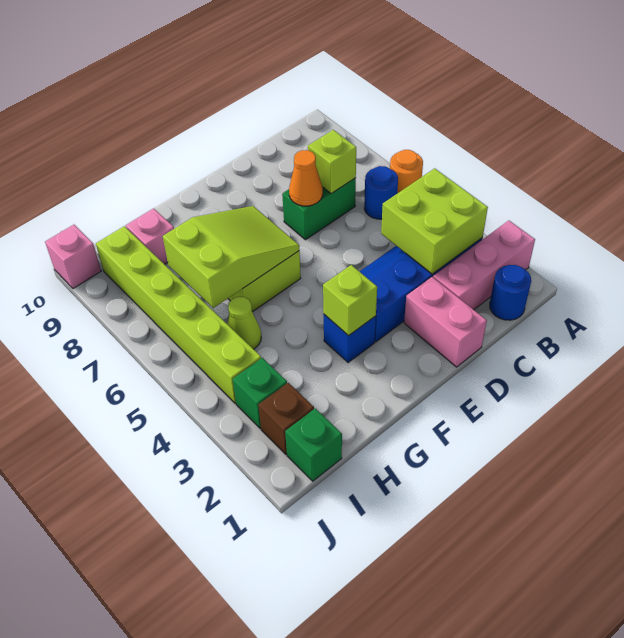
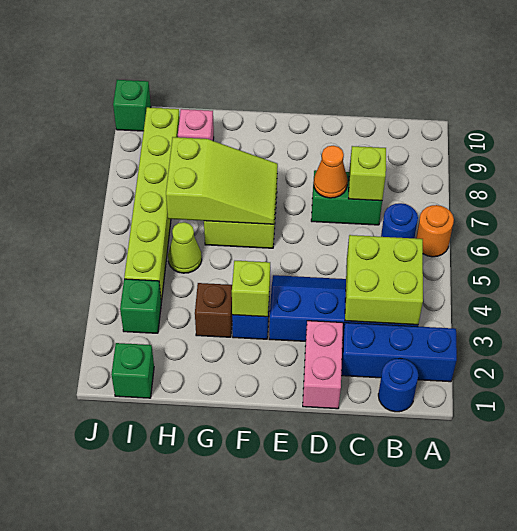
pink 1x3 brick [433,221,535,310] -> blue 1x3 brick [341,323,457,382]
brown 1x1 brick [258,383,314,454] -> brown 1x1 brick moved to [195,283,232,337]
pink 1x1 brick [45,225,101,289] -> green 1x1 brick [113,80,151,131]

